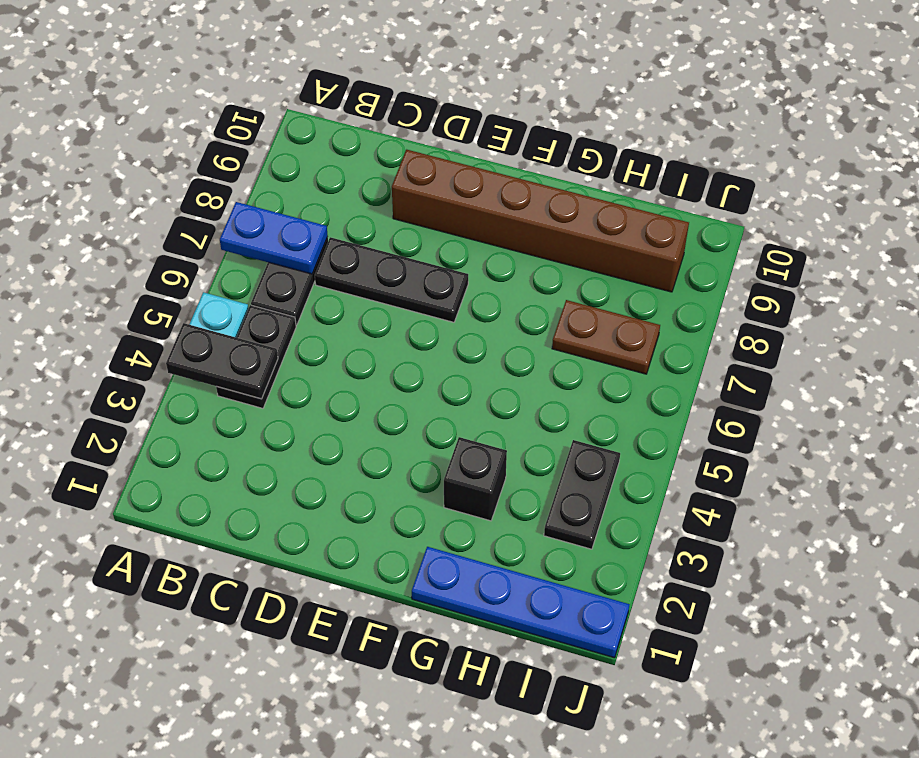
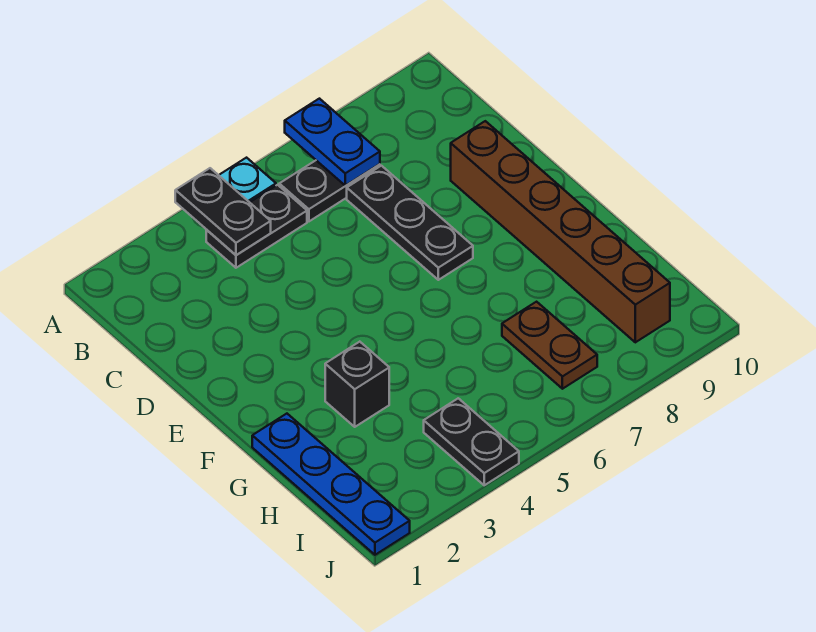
black 1x2 plate [544,440,620,549] -> black 1x2 plate turned to [424,398,519,485]

